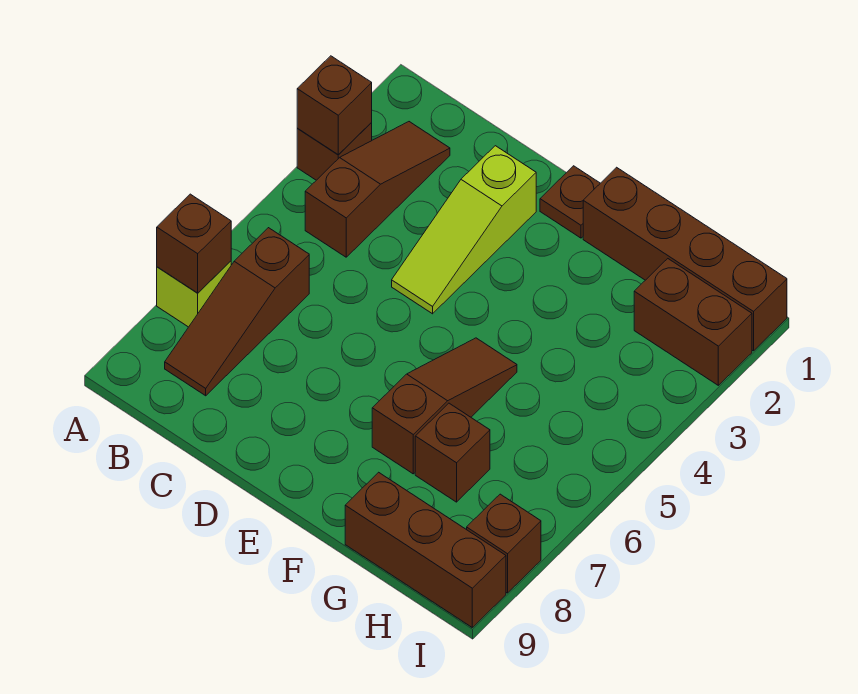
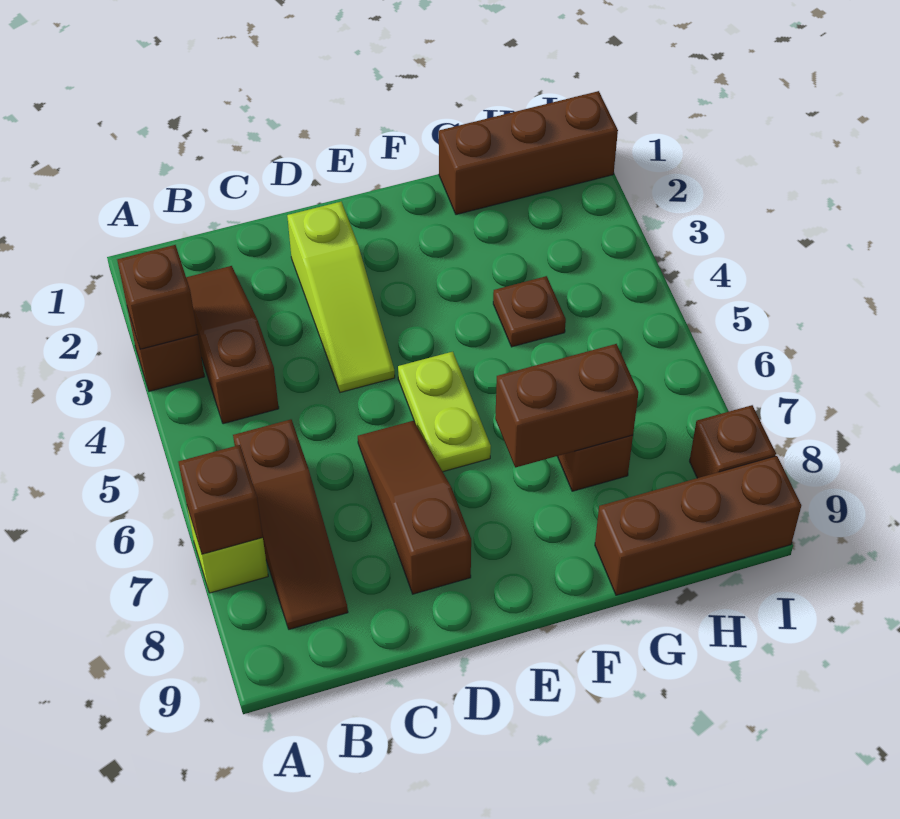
brown 1x1 plate [540,166,600,238] -> brown 1x1 plate moved to [493,276,566,347]
none -> lime 1x2 plate [398,352,491,472]
brown 1x4 brick [583,167,787,351] -> brown 1x3 brick [439,91,618,215]
brown 1x3 slope [372,338,517,474] -> brown 1x3 slope moved to [358,421,471,594]
brown 1x2 brick [634,259,752,385] -> brown 1x2 brick moved to [495,344,639,468]

